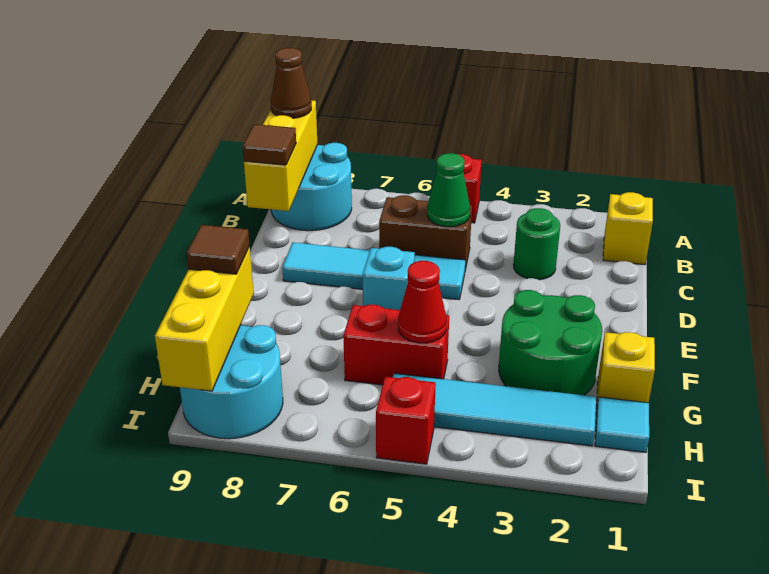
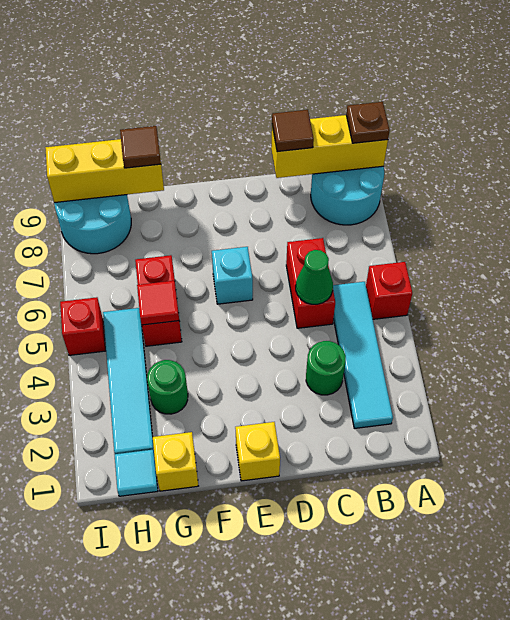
brown 1x1 cone [271,48,312,118] -> brown 1x1 plate [346,102,390,143]
yellow 1x1 brick [603,192,653,265] -> yellow 1x1 brick moved to [235,422,280,481]
brown 1x2 brick [379,195,472,270] -> red 1x2 brick [286,238,335,328]
cyan 1x4 tile [282,242,465,300] -> cyan 1x4 tile moved to [333,282,393,428]
green 2x2 round brick [499,290,602,395] -> green 1x1 round brick [147,360,188,414]
red 1x1 cone [398,261,447,343] -> red 1x1 tile [137,281,179,325]

